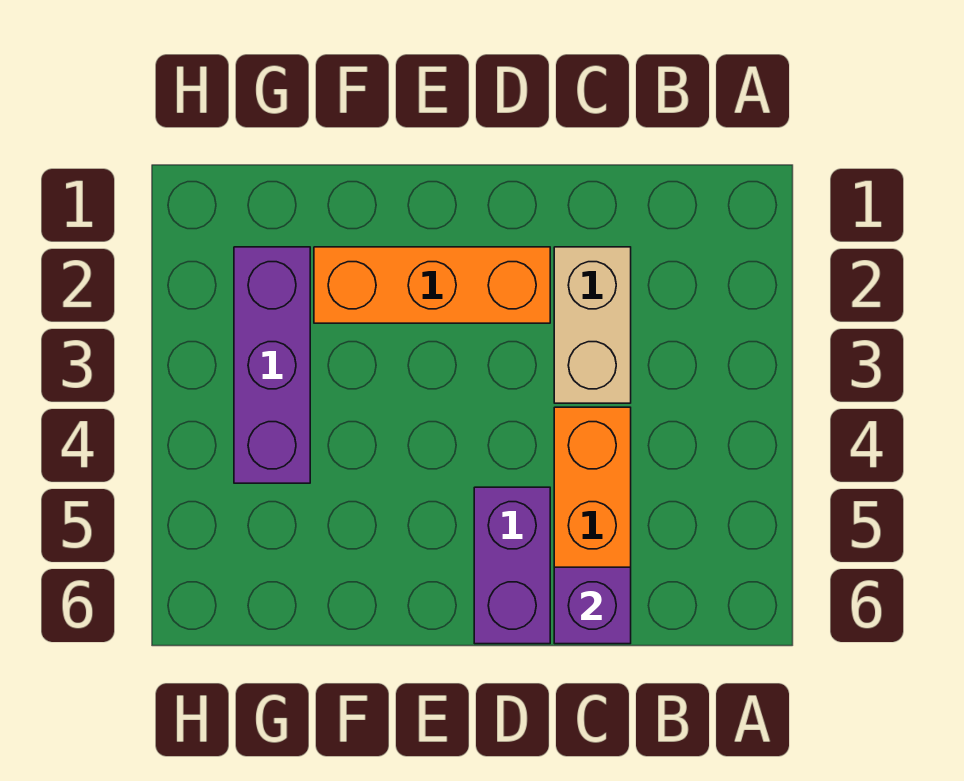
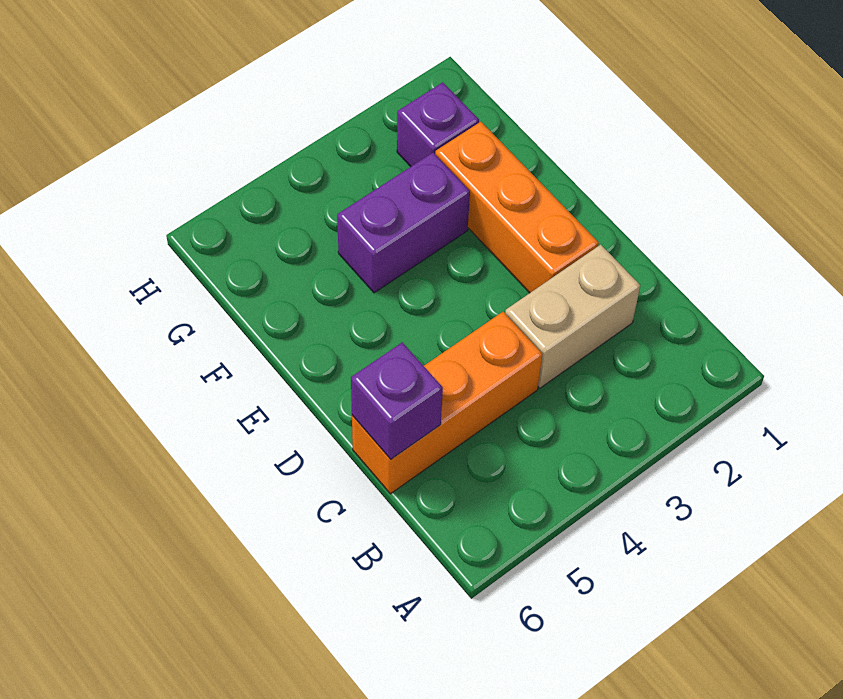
purple 1x2 brick [474,487,550,644] -> purple 1x2 brick moved to [337,153,470,293]
purple 1x3 brick [234,247,310,483] -> purple 1x1 brick [397,82,479,167]

